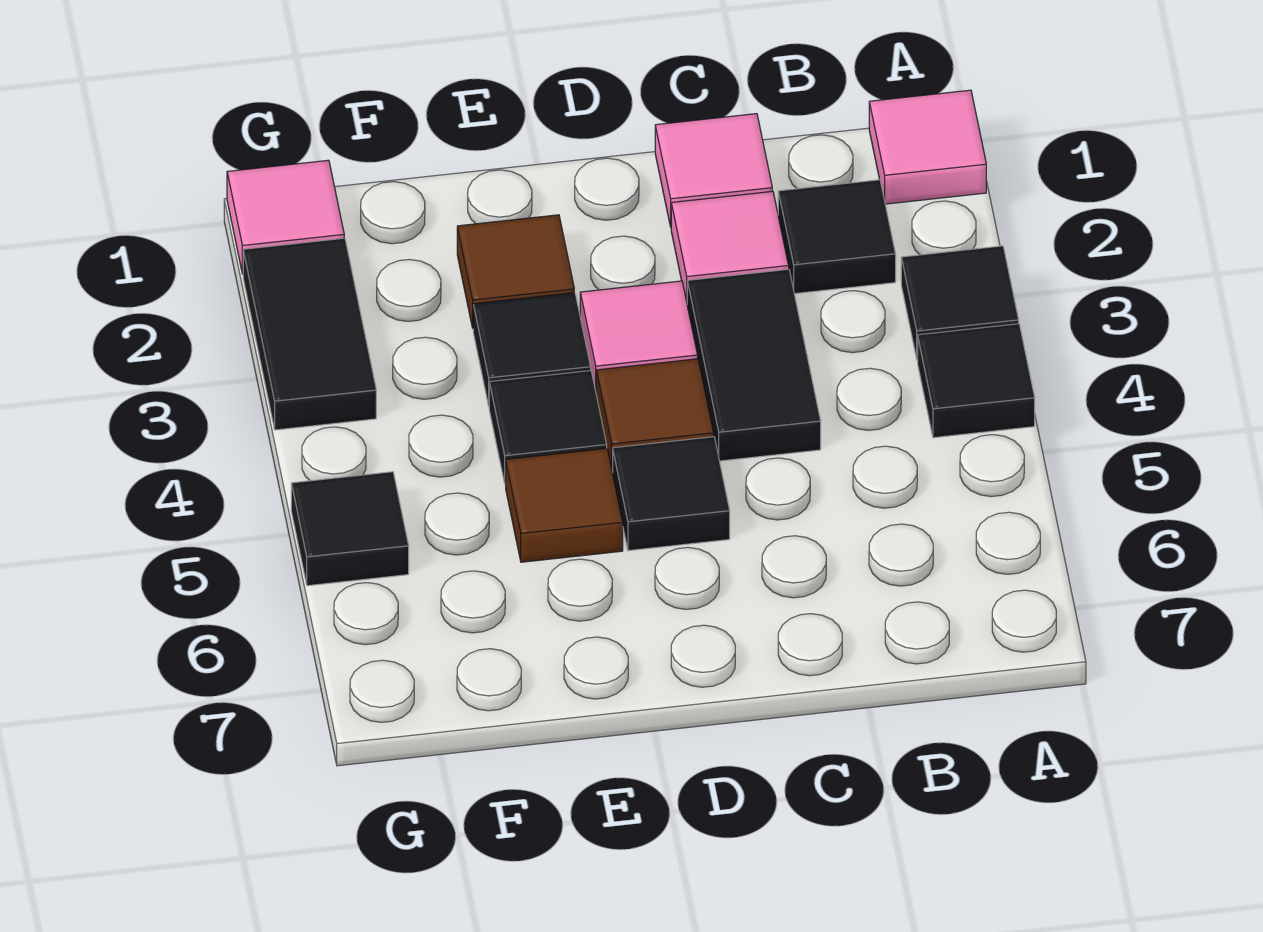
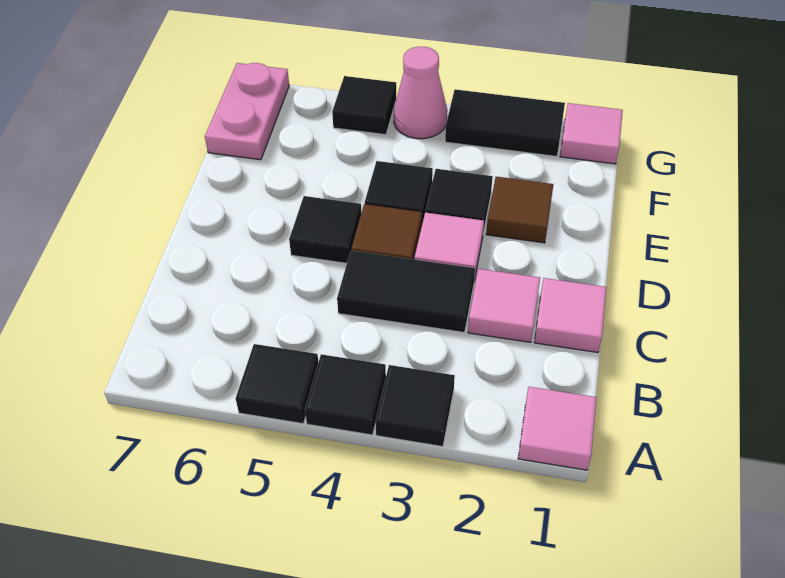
black 1x1 tile [778,180,896,294] -> black 1x1 tile moved to [236,344,318,424]
brown 1x1 tile [506,448,623,562] -> none
none -> pink 1x2 plate [205,63,289,160]
none -> pink 1x1 cone [394,47,447,139]

